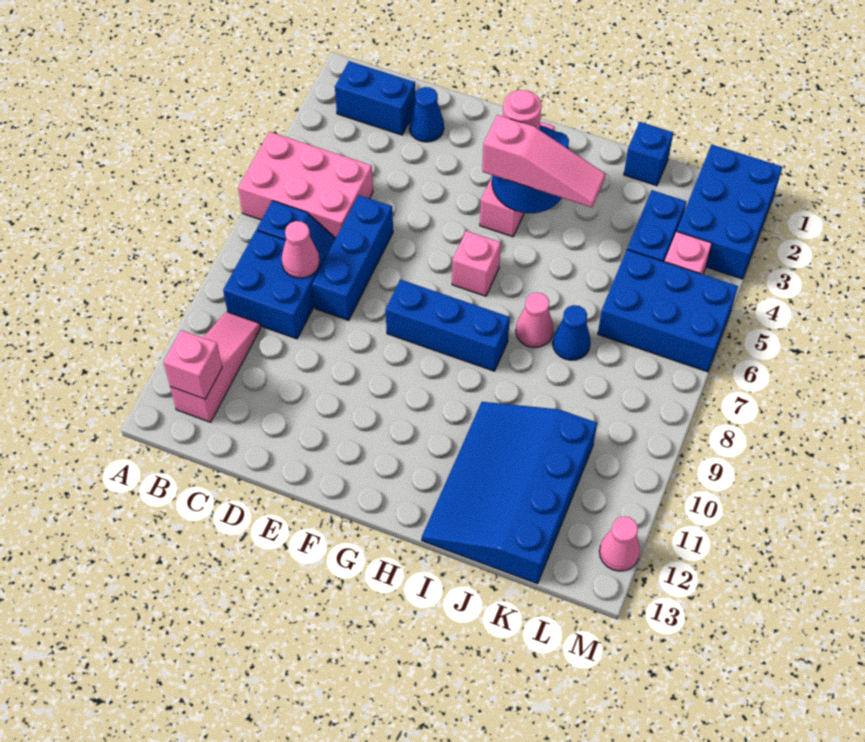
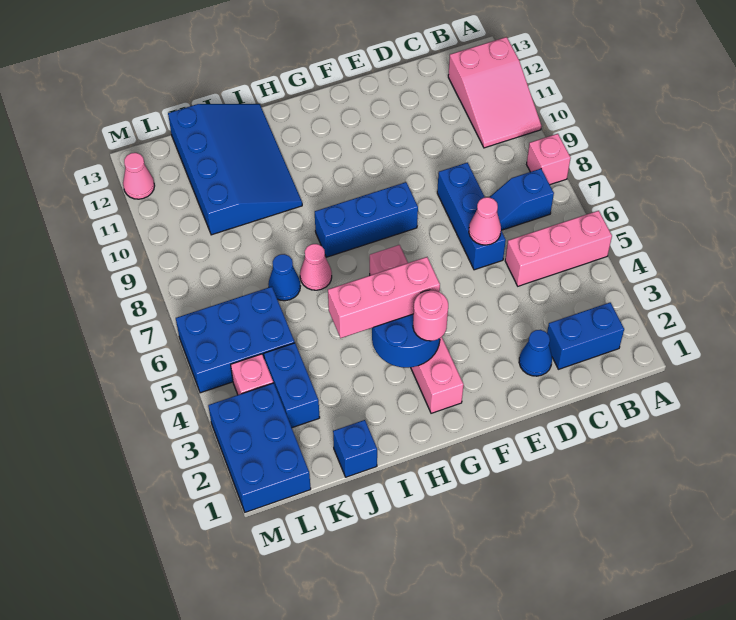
pink 2x3 brick [238,132,373,238] -> pink 1x3 brick [505,211,612,286]
blue 2x2 brick [223,230,326,339] -> none
pink 1x3 slope [170,312,261,422] -> pink 2x3 slope [448,37,541,148]
pink 1x1 brick [163,330,222,399] -> pink 1x1 brick moved to [527,134,571,185]
pink 1x1 cone [282,221,320,278] -> pink 1x1 cone moved to [469,197,501,245]
pink 1x3 slope [482,115,606,207] -> pink 1x3 brick [328,257,440,338]

